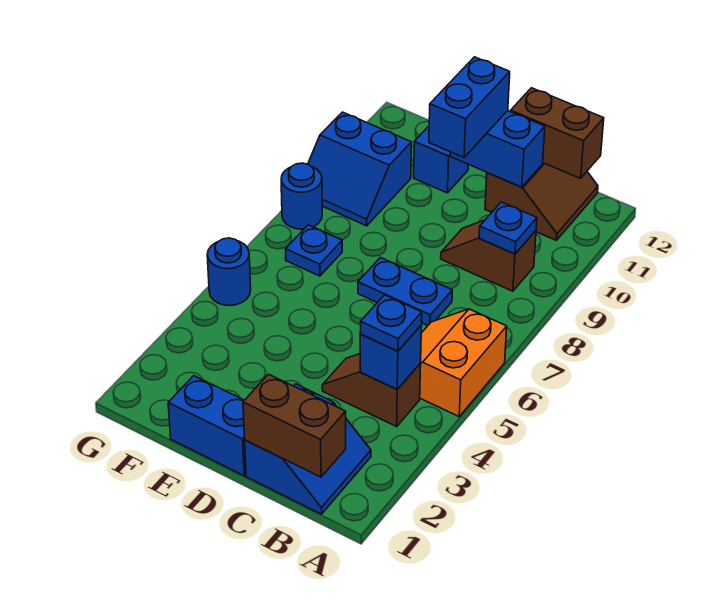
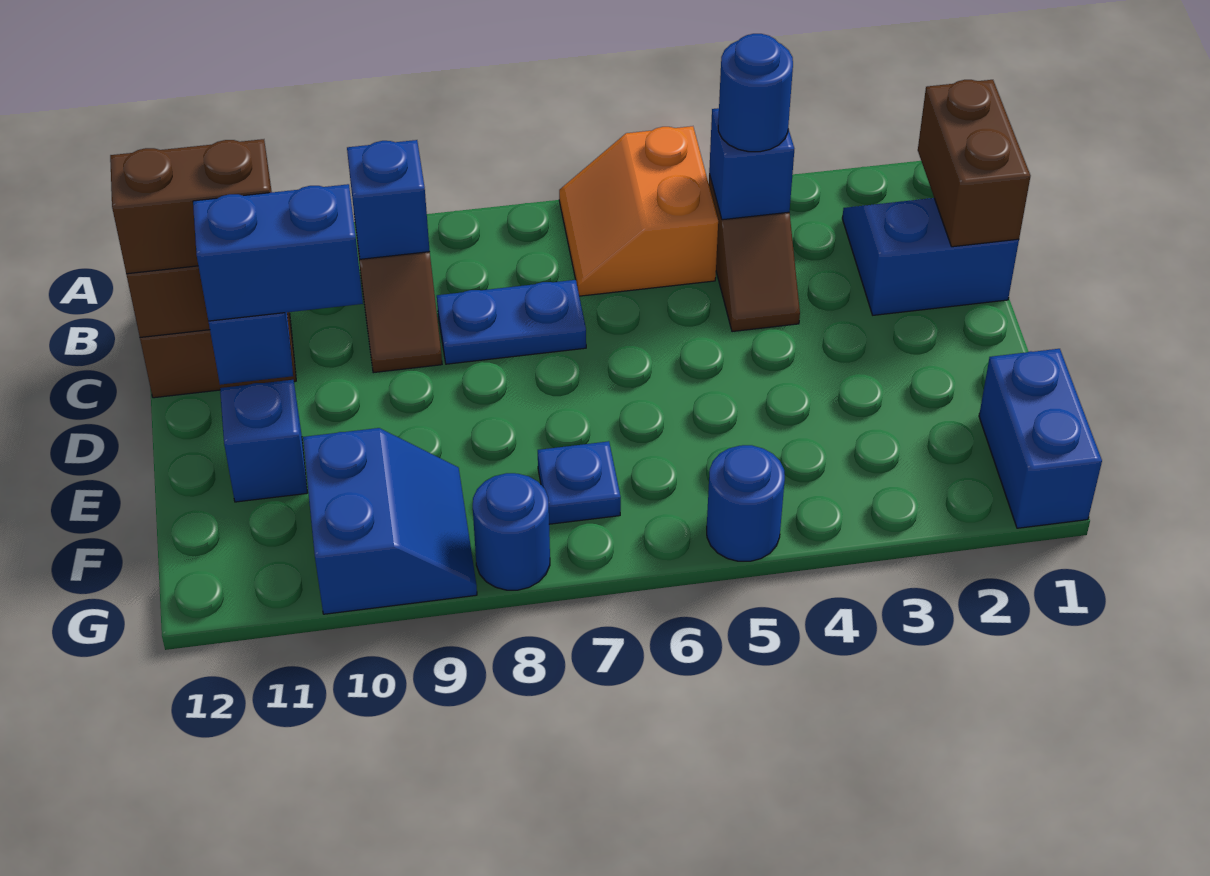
orange 2x2 slope [420,309,507,416] -> orange 2x2 slope turned to [559,126,718,296]
blue 1x1 plate [360,295,422,351] -> blue 1x1 round brick [718,34,793,152]
blue 1x1 plate [479,202,537,254] -> blue 1x1 brick [347,140,430,259]
blue 1x2 plate [358,258,452,326] -> blue 1x2 plate turned to [437,280,586,364]
none -> brown 1x2 brick [110,139,272,274]
blue 1x2 brick [168,376,246,476] -> blue 1x2 brick moved to [979,349,1102,528]

